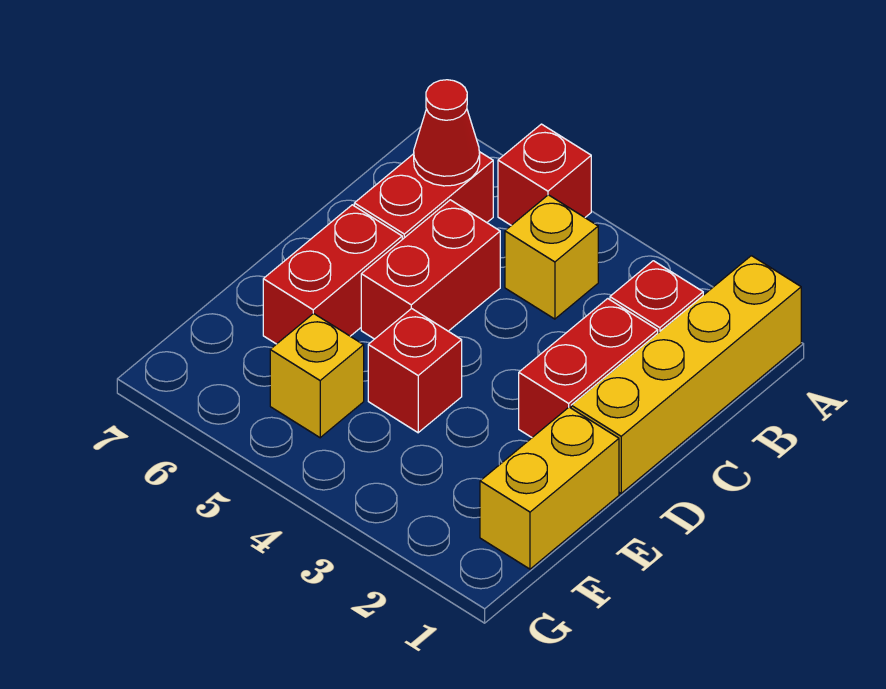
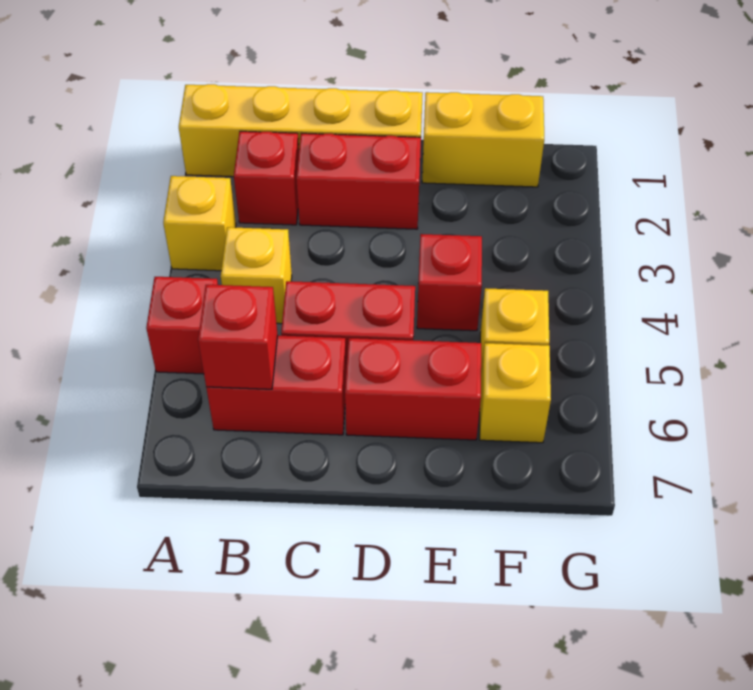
none -> yellow 1x1 brick [163,176,236,271]
red 1x1 cone [414,80,480,186] -> red 1x1 brick [198,285,278,389]
none -> yellow 1x1 brick [480,343,551,443]

